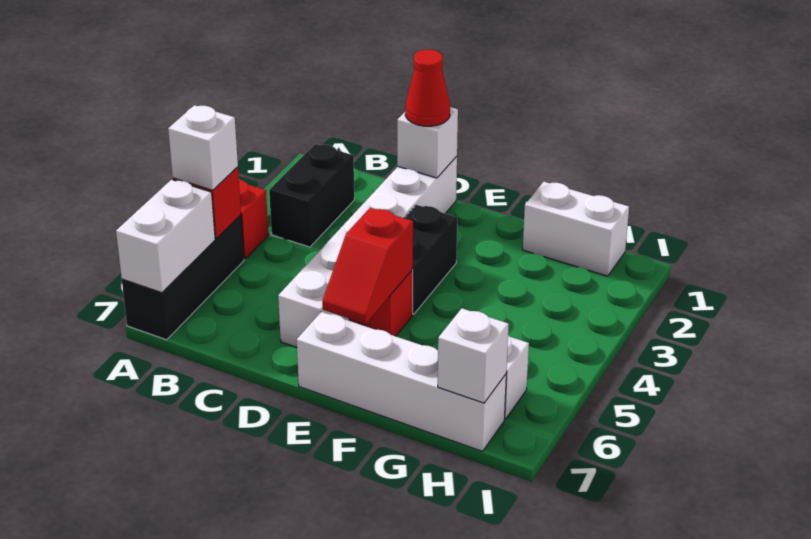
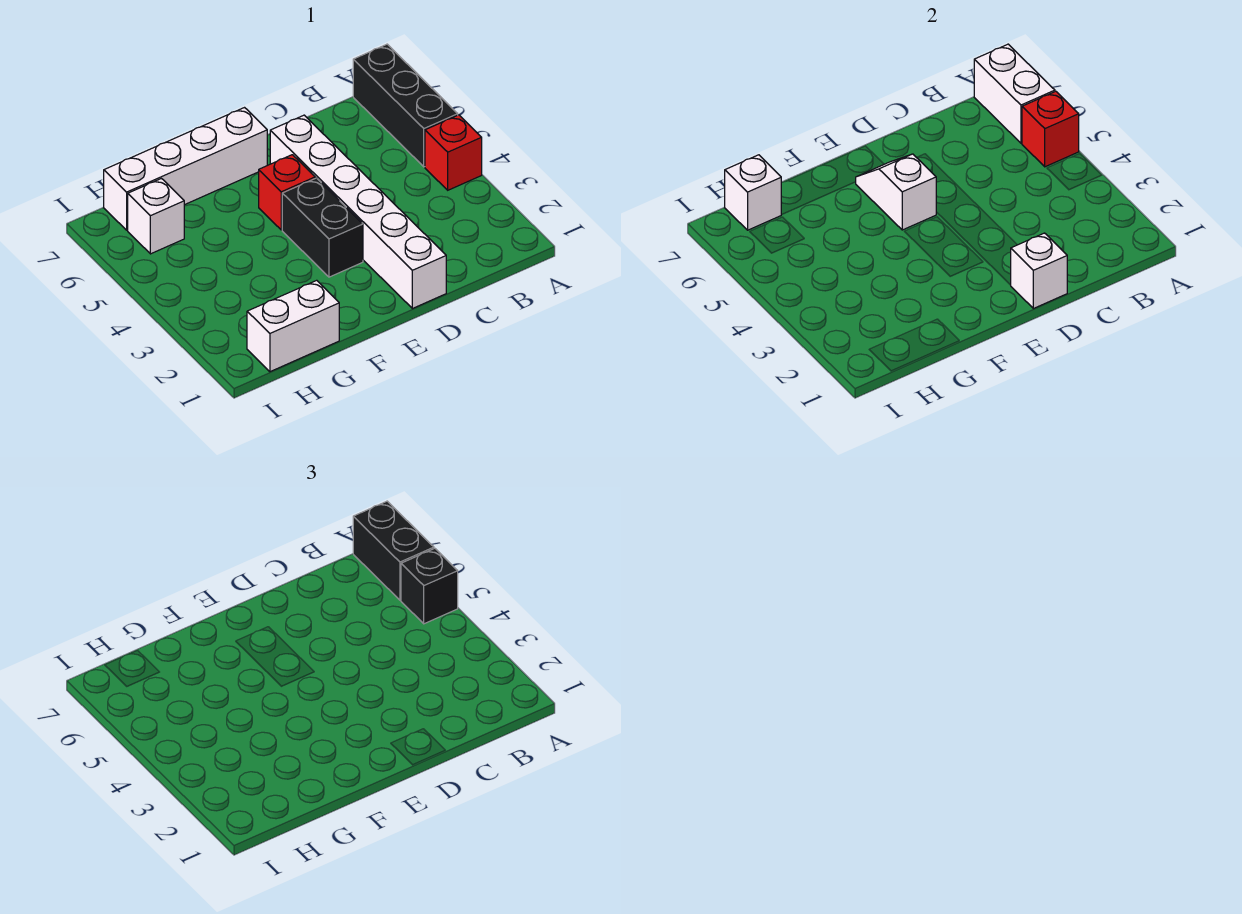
white 1x1 brick [168,105,238,190] -> black 1x1 brick [401,548,458,624]
black 1x2 brick [269,144,354,247] -> black 1x2 brick moved to [353,501,434,600]
red 1x1 cone [405,49,450,126] -> none
red 1x2 slope [322,208,413,324] -> white 1x2 slope [856,154,936,230]

